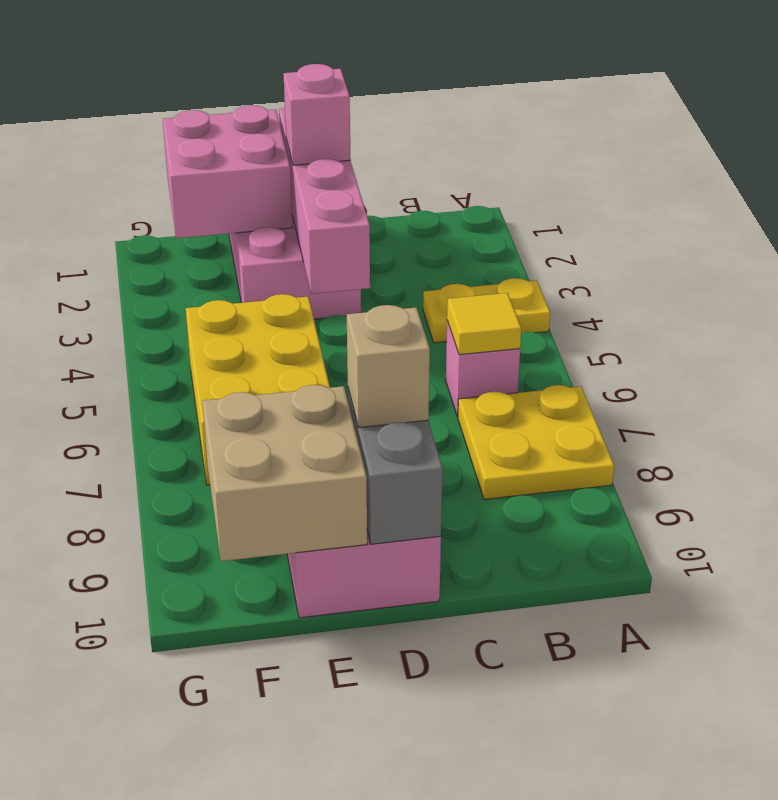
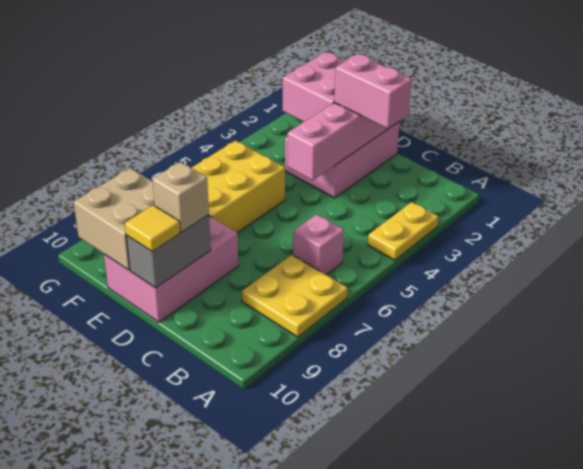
yellow 1x2 plate [423,278,550,343] -> yellow 1x2 plate turned to [368,202,439,260]
yellow 1x1 tile [447,293,521,355] -> yellow 1x1 tile moved to [125,205,181,251]
pink 1x1 brick [283,64,351,165] -> pink 1x2 brick [334,54,412,129]

